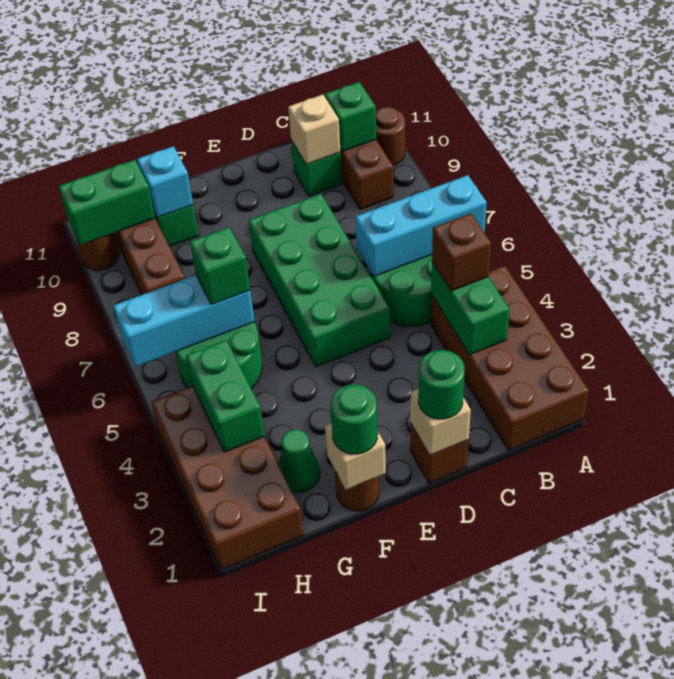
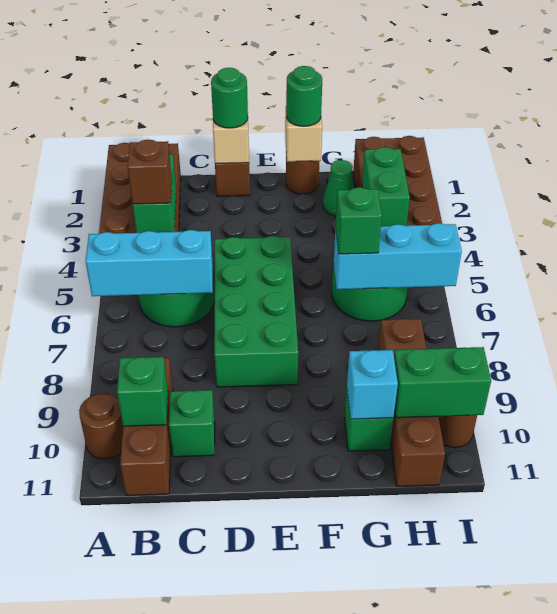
tan 1x1 brick [288,95,341,164] -> none

